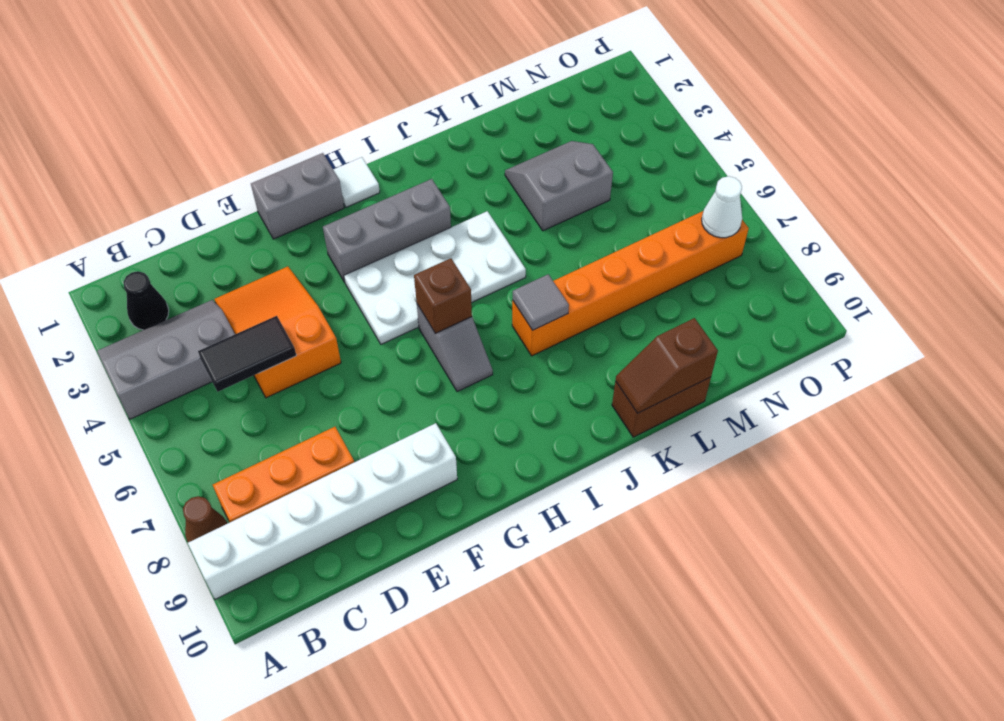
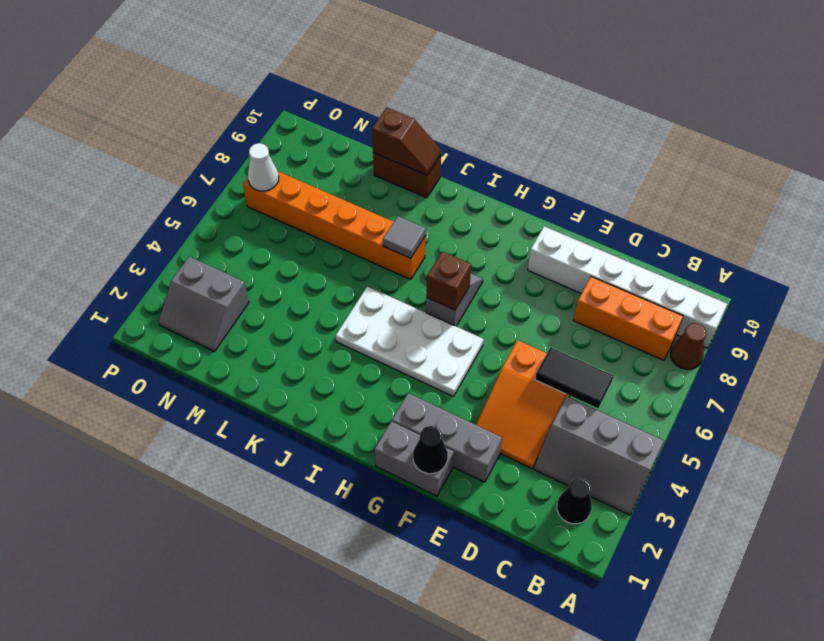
none -> black 1x1 cone [413,426,448,474]
grey 1x3 brick [323,179,451,282] -> grey 1x3 brick moved to [392,393,502,482]
white 1x1 tile [333,157,380,207] -> none
grey 2x2 slope [505,141,613,231] -> grey 2x2 slope moved to [159,256,249,352]

